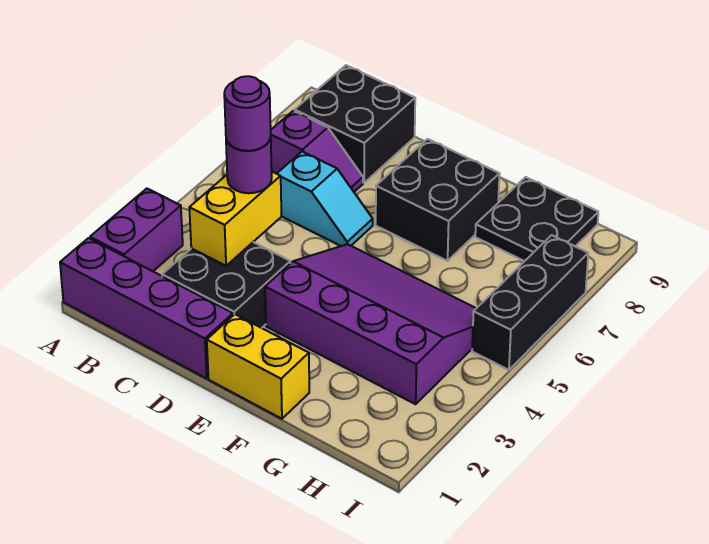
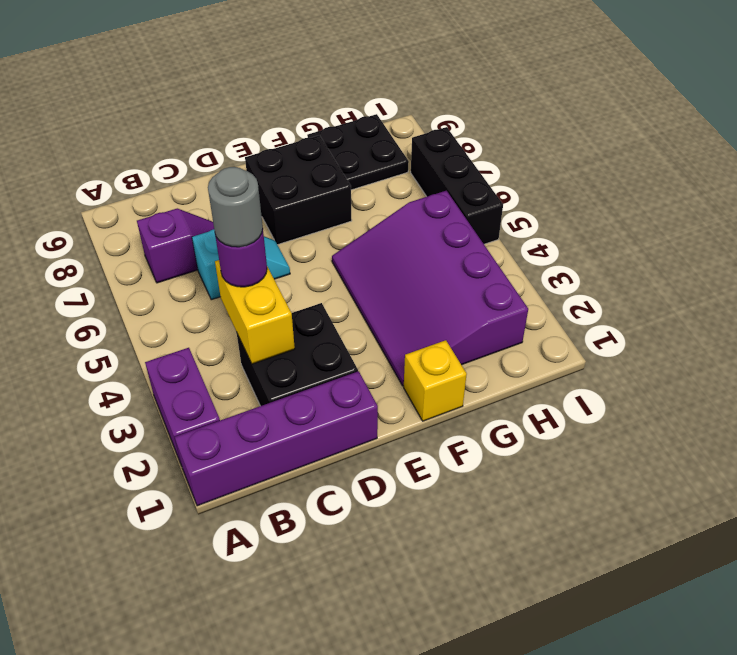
black 2x2 brick [295,65,415,183] -> none
purple 1x1 round brick [224,76,271,151] -> grey 1x1 round brick [208,167,263,247]
yellow 1x2 brick [207,314,309,419] -> yellow 1x1 brick [404,340,467,421]
purple 3x4 slope [265,244,476,404] -> purple 3x4 slope turned to [332,191,528,386]

